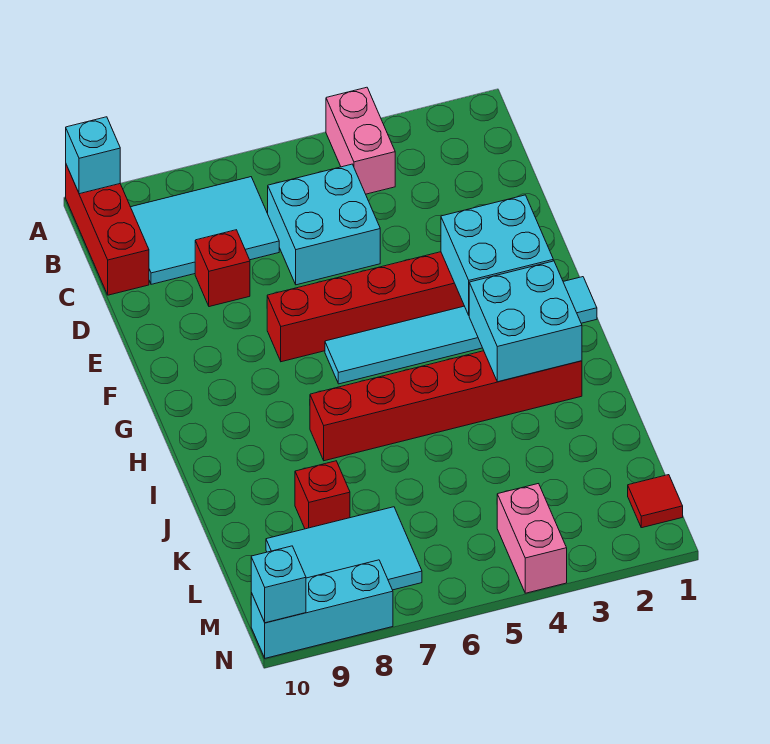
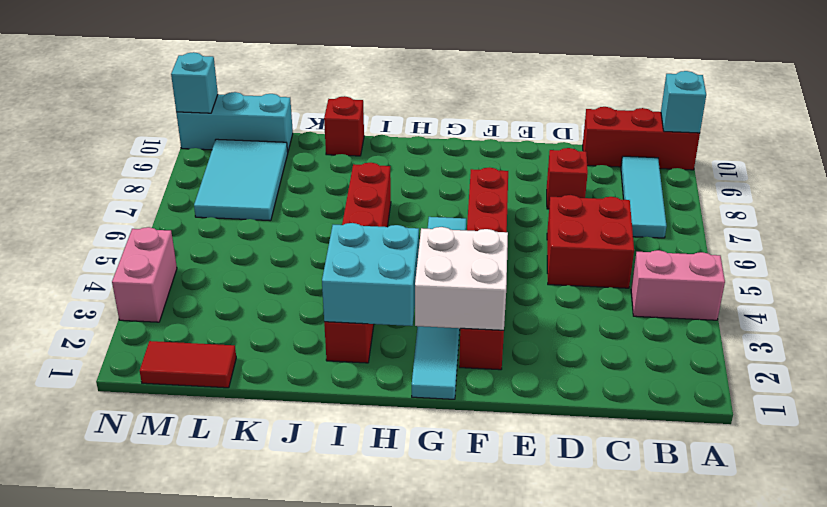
cyan 2x3 tile [131,177,279,284] -> cyan 1x3 tile [621,156,667,238]
cyan 2x2 brick [268,164,380,285] -> red 2x2 brick [547,195,634,288]
cyan 2x2 brick [441,195,553,315] -> white 2x2 brick [415,227,508,330]
red 1x1 brick [295,461,350,529] -> red 1x1 brick moved to [324,96,364,156]
red 1x1 tile [628,475,683,528] -> red 1x2 tile [140,341,236,388]
pink 1x2 brick [497,484,567,593] -> pink 1x2 brick turned to [112,227,177,322]
cyan 1x3 brick [251,560,393,658] -> cyan 1x3 brick turned to [176,92,293,152]

